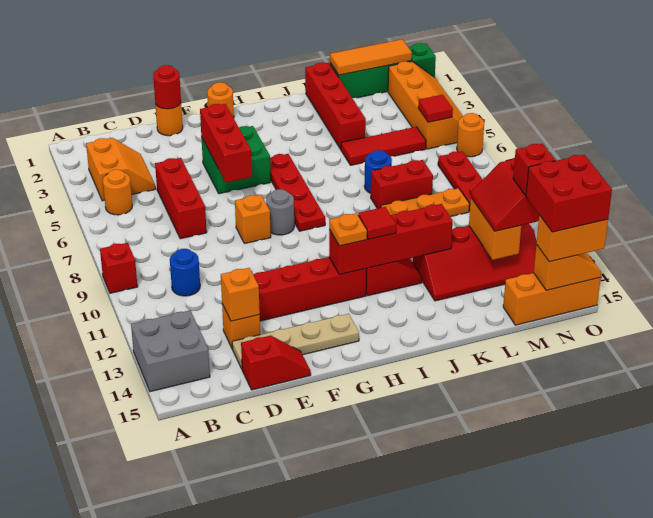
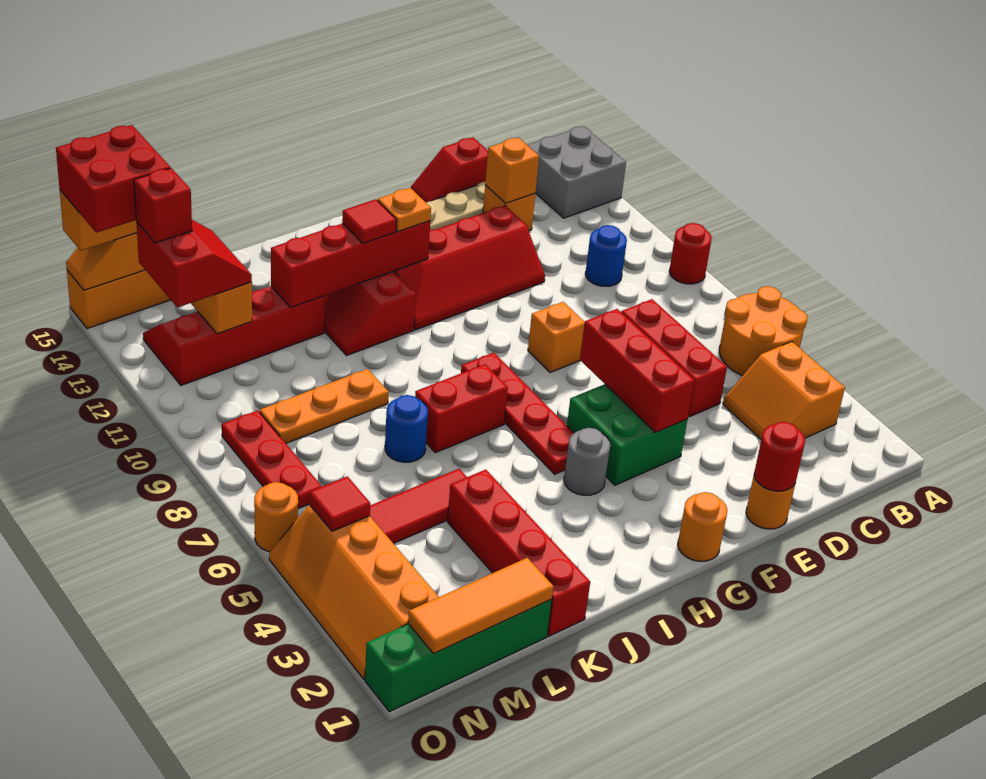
red 1x1 brick [100,243,138,293] -> red 1x1 round brick [669,223,712,284]
orange 1x1 round brick [103,170,132,215] -> orange 2x2 round brick [719,286,808,376]
grey 1x1 round brick [266,189,294,235] -> grey 1x1 round brick moved to [564,428,610,495]
red 1x2 brick [371,160,433,209] -> red 1x2 brick moved to [415,364,508,453]

